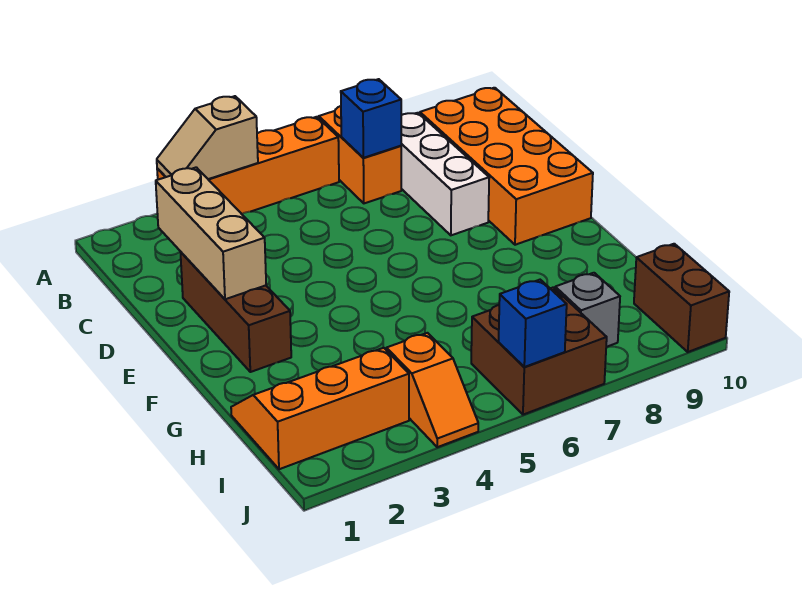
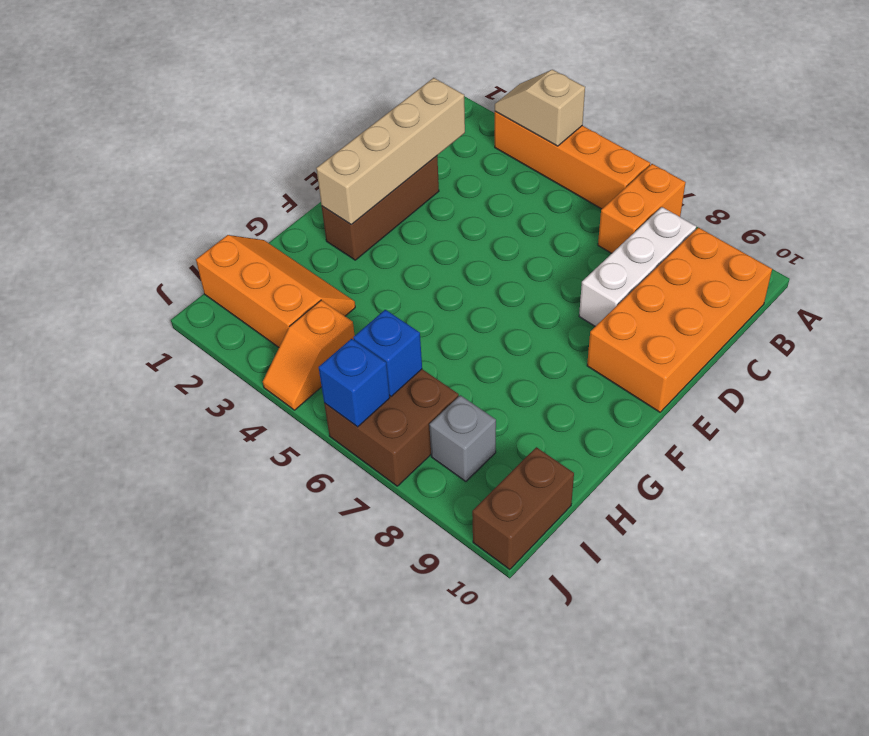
blue 1x1 brick [341,79,401,158] -> blue 1x1 brick moved to [353,310,422,396]
tan 1x3 brick [156,167,266,299] -> tan 1x4 brick [316,78,465,225]

